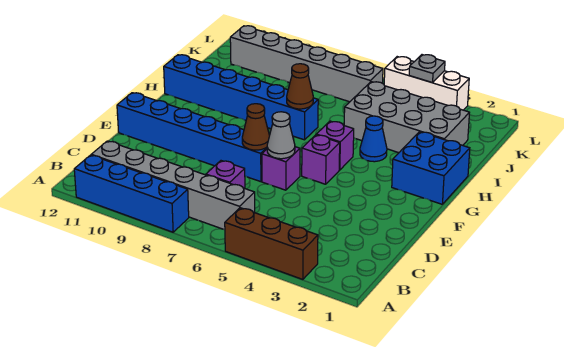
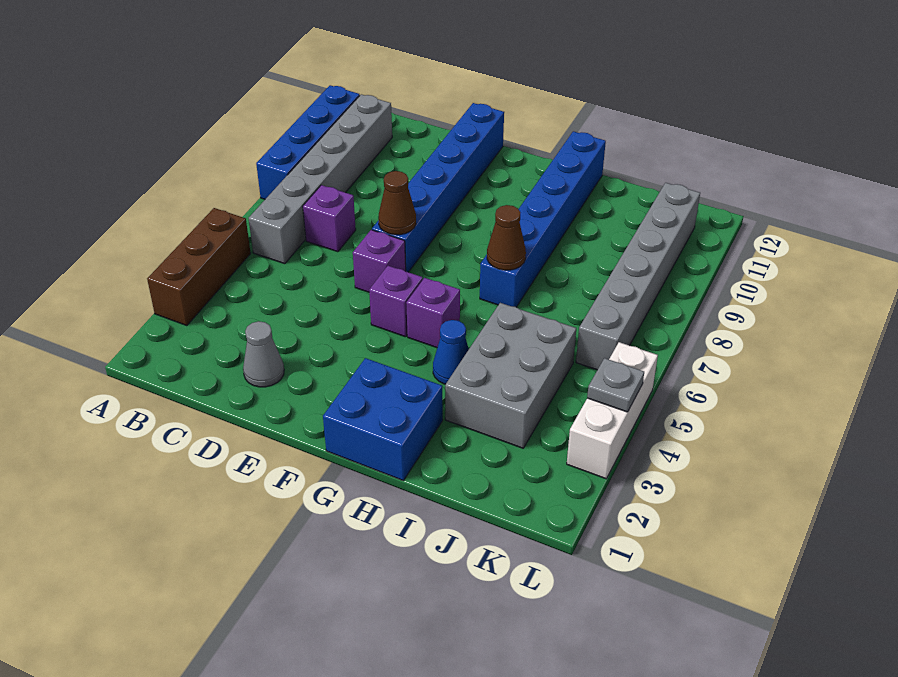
grey 1x1 cone [267,112,295,159] -> grey 1x1 cone moved to [243,321,284,387]
grey 2x4 brick [344,82,469,153] -> grey 2x3 brick [445,303,576,448]

